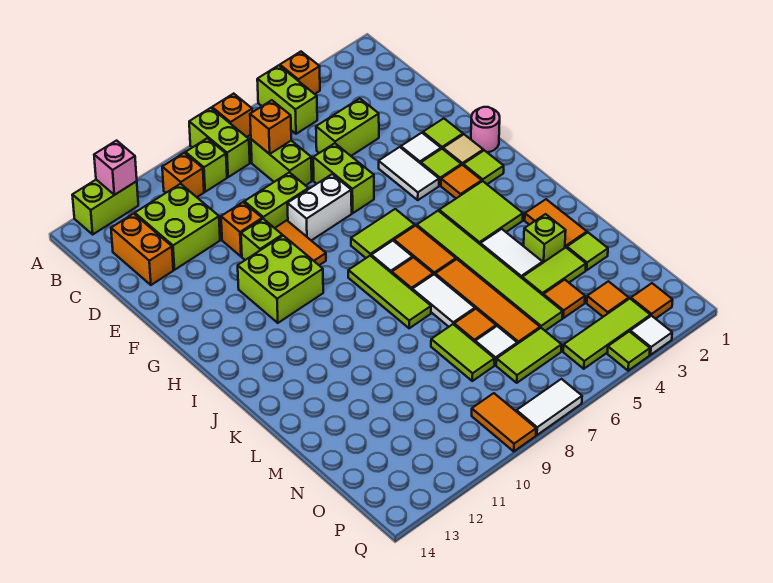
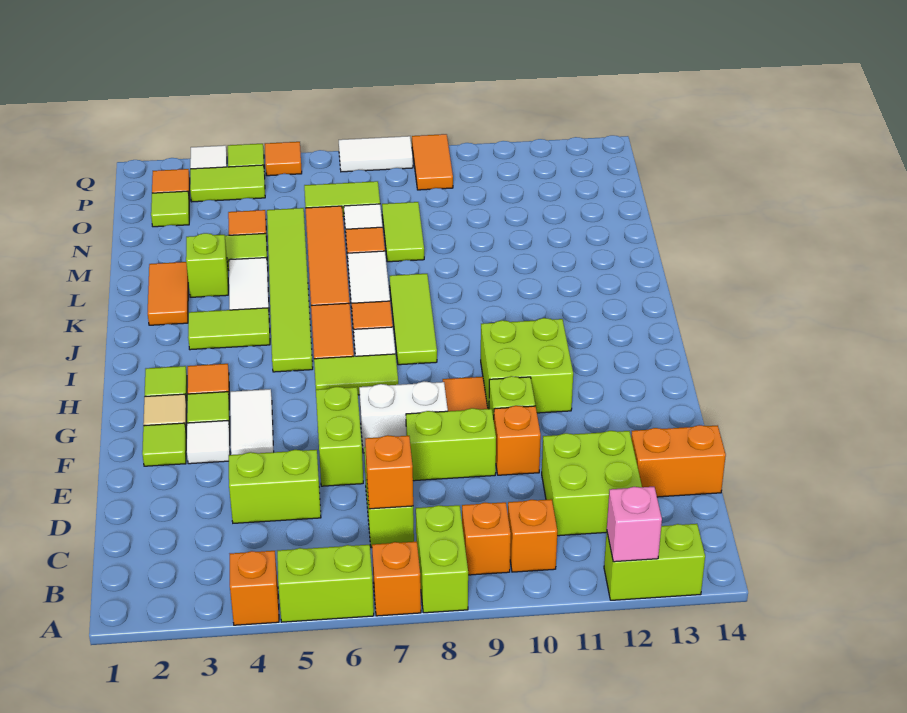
lime 1x2 brick [257,65,317,134] -> lime 1x2 brick turned to [277,545,374,622]
lime 1x1 brick [186,138,227,192] -> orange 1x1 brick [462,502,511,575]
orange 1x2 brick [111,214,173,285] -> orange 1x2 brick turned to [631,425,726,497]
pink 1x1 round brick [471,107,500,152] -> none
lime 2x2 tile [439,181,523,244] -> lime 1x2 tile [188,308,270,350]
lime 1x1 tile [567,233,608,270] -> lime 1x1 tile moved to [151,191,189,227]
orange 1x1 tile [587,281,629,317] -> orange 1x1 tile moved to [265,142,302,176]
lime 1x3 tile [563,299,650,369] -> lime 1x2 tile [190,165,265,202]

